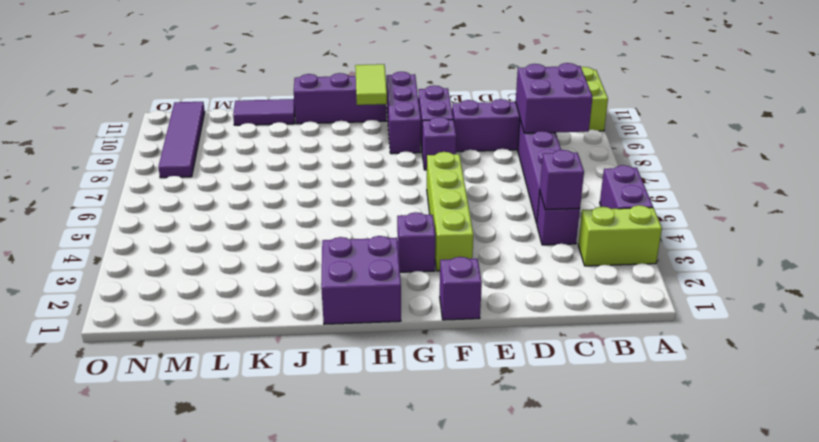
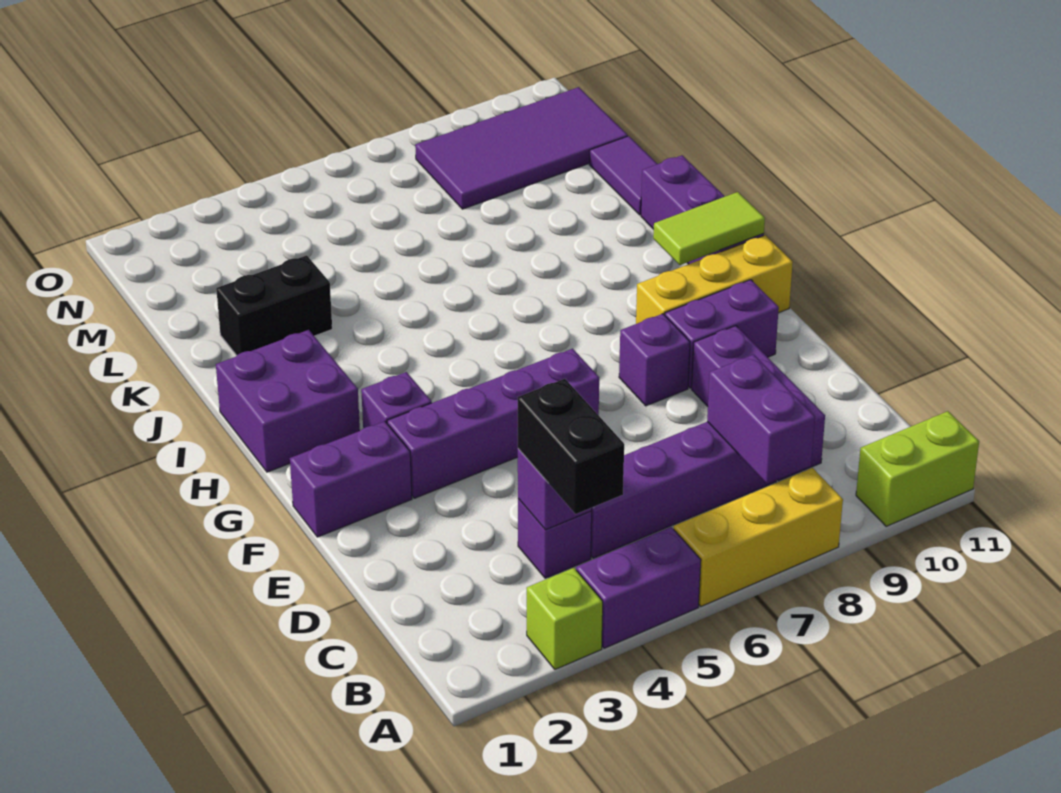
lime 1x2 brick [578,205,662,266] -> lime 1x1 brick [527,568,603,669]
none -> yellow 1x3 brick [674,468,843,606]
none -> black 1x2 brick [518,379,624,514]
purple 2x2 brick [516,63,593,133] -> purple 1x2 brick [707,355,815,484]
purple 1x1 brick [440,257,482,320] -> purple 1x2 brick [290,421,412,537]
lime 1x4 brick [427,152,473,271] -> purple 1x4 brick [387,349,599,498]
purple 1x3 brick [386,72,421,154] -> yellow 1x3 brick [636,235,793,324]
none -> black 1x2 brick [216,255,332,355]
purple 1x4 tile [158,102,205,178] -> purple 2x4 tile [415,87,628,209]

